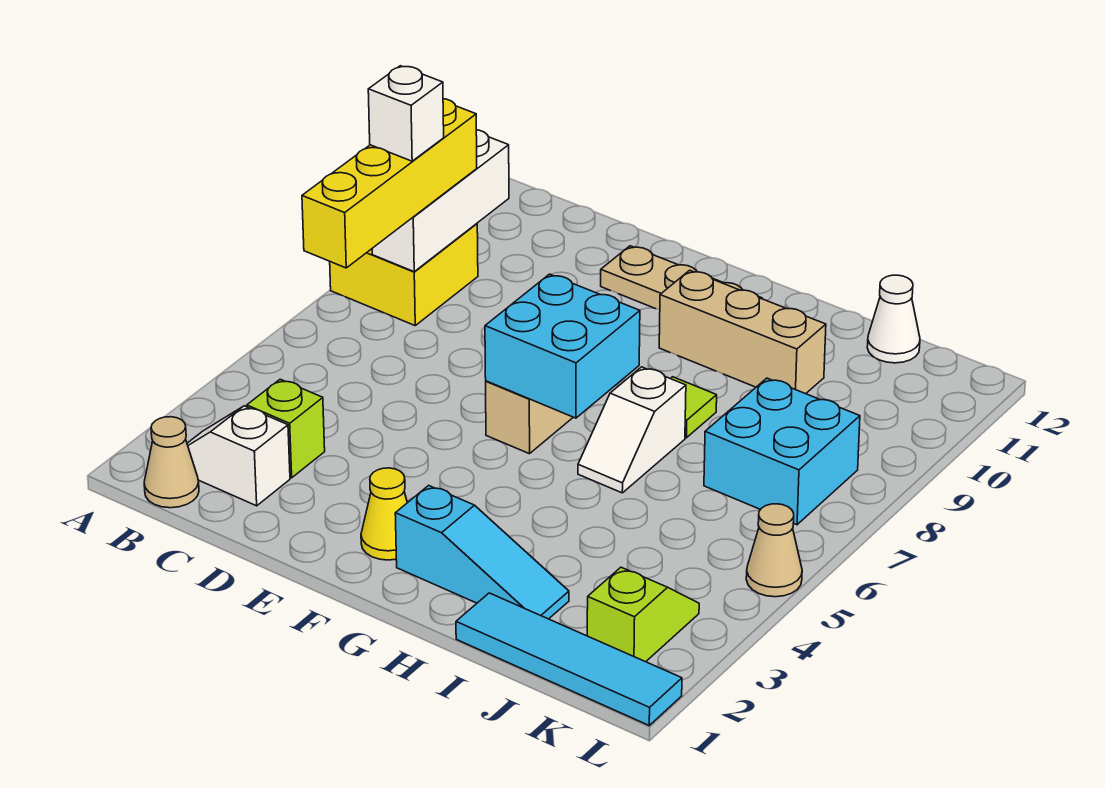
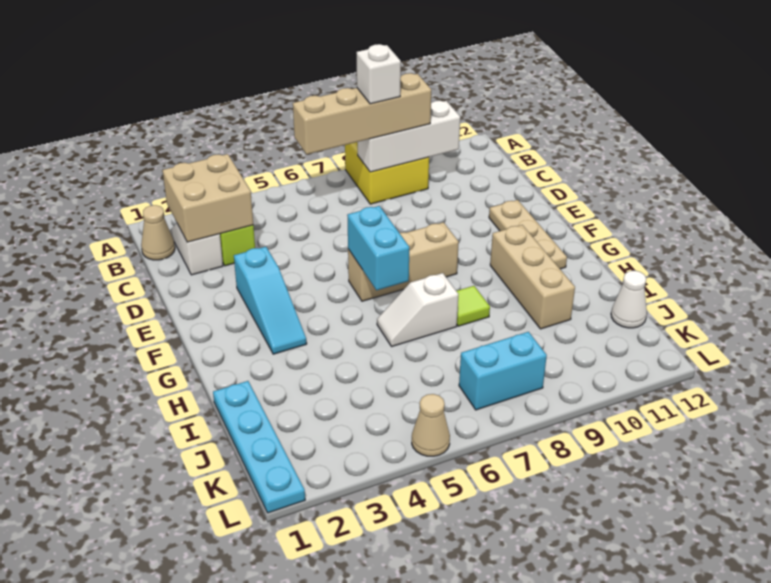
none -> tan 2x2 brick [163,154,253,242]
yellow 1x4 brick [302,99,477,268] -> tan 1x4 brick [293,73,431,154]
yellow 1x1 cone [361,468,407,560] -> none
cyan 2x2 brick [485,274,640,418] -> cyan 1x2 brick [347,206,410,290]
cyan 1x3 slope [395,485,569,619] -> cyan 1x3 slope moved to [234,247,307,354]
cyan 1x4 tile [456,593,682,725] -> cyan 1x4 plate [213,381,305,513]
cyan 2x2 brick [704,378,860,525] -> cyan 1x2 brick [459,332,547,410]
lime 1x2 slope [587,567,699,662] -> none

